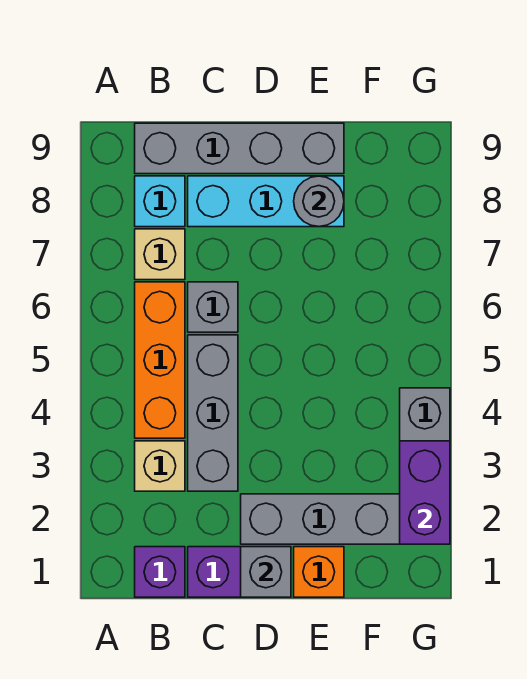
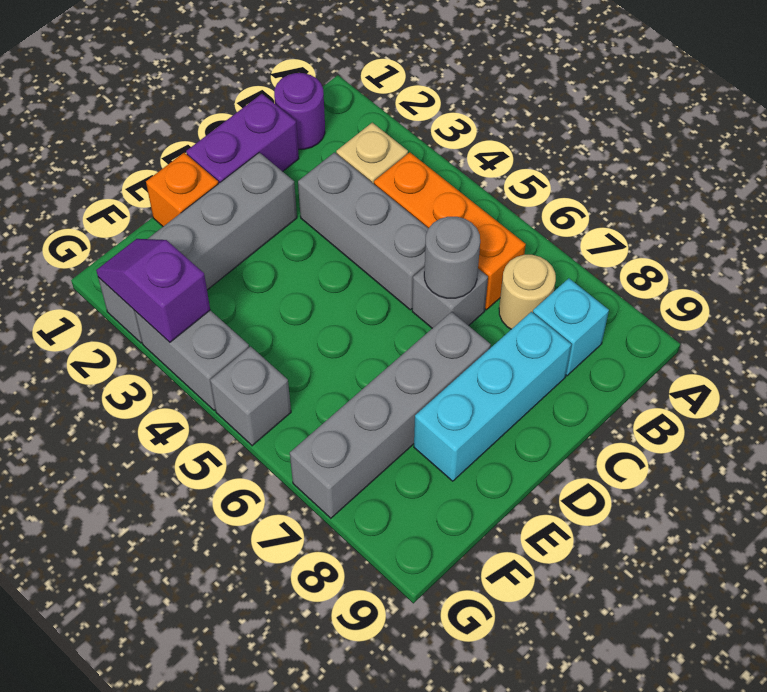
purple 1x1 brick [135,547,185,597] -> purple 1x1 round brick [274,73,325,149]
tan 1x1 brick [135,229,185,280] -> tan 1x1 round brick [499,255,556,329]
grey 1x4 brick [135,123,344,174] -> grey 1x4 brick moved to [290,312,491,518]
grey 1x1 brick [241,547,291,597] -> grey 1x1 brick moved to [210,346,291,446]
grey 1x1 round brick [294,176,344,227] -> grey 1x1 round brick moved to [424,217,480,298]
purple 1x2 brick [400,441,450,544] -> purple 1x2 slope [96,239,210,342]

